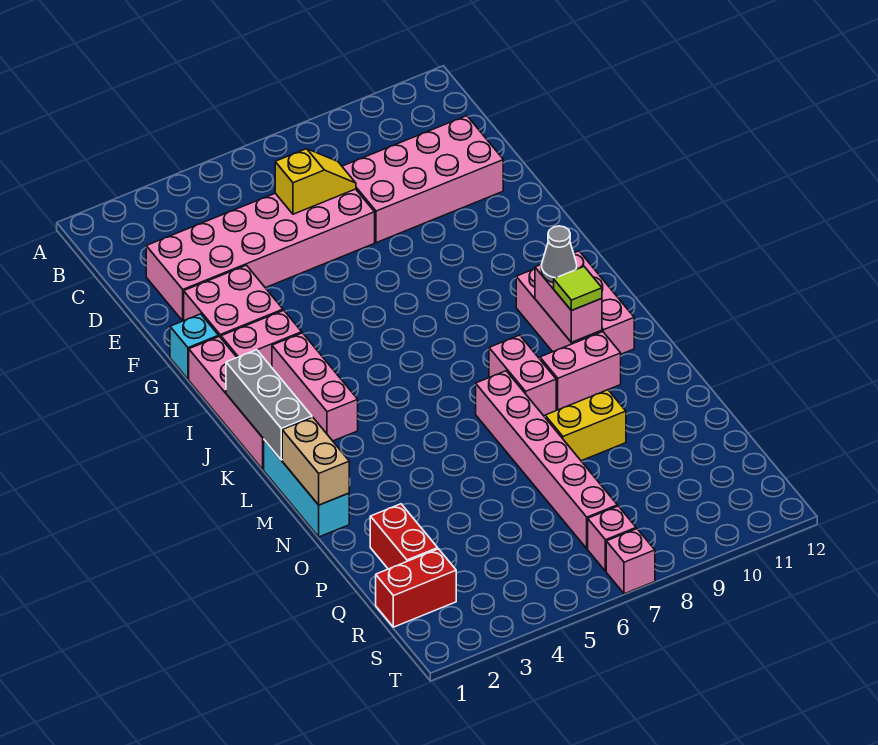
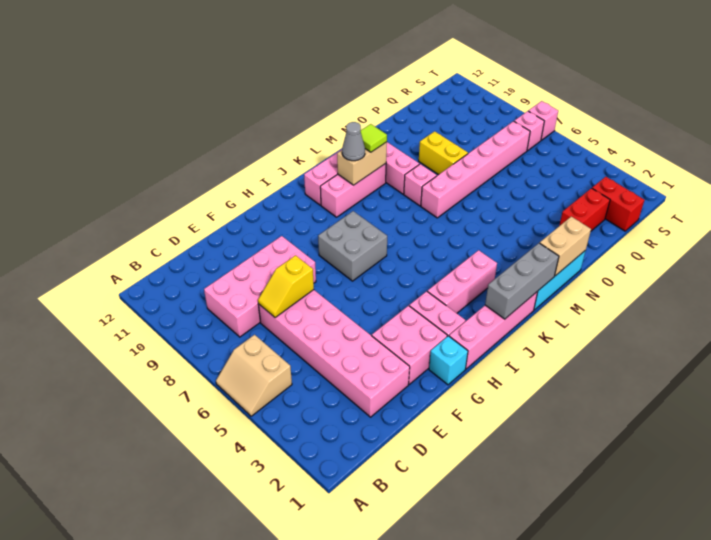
none -> tan 2x2 slope [216,335,292,416]
yellow 1x2 slope [275,149,356,214] -> yellow 1x2 slope turned to [258,255,314,318]
pink 2x4 brick [342,116,503,243] -> pink 2x4 brick turned to [204,236,316,337]
none -> grey 2x2 brick [318,211,387,281]
pink 1x2 brick [535,265,602,342] -> tan 1x2 brick [337,142,387,185]
pink 1x2 brick [489,335,556,416] -> pink 1x1 brick [404,164,437,206]

